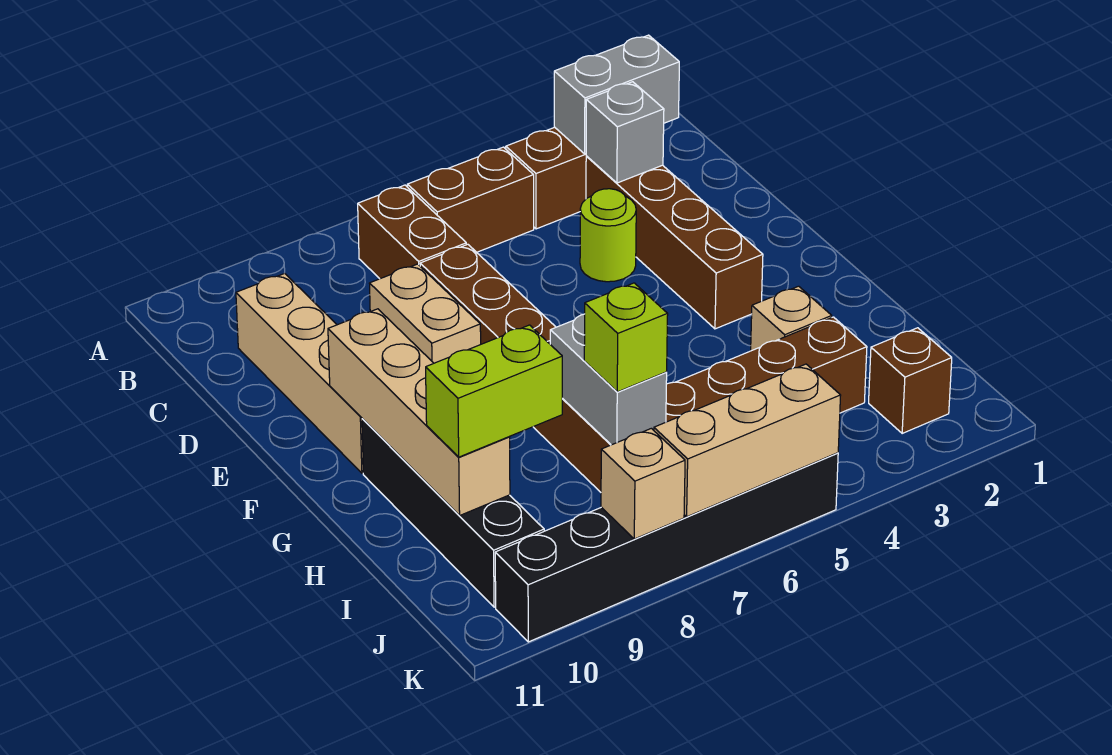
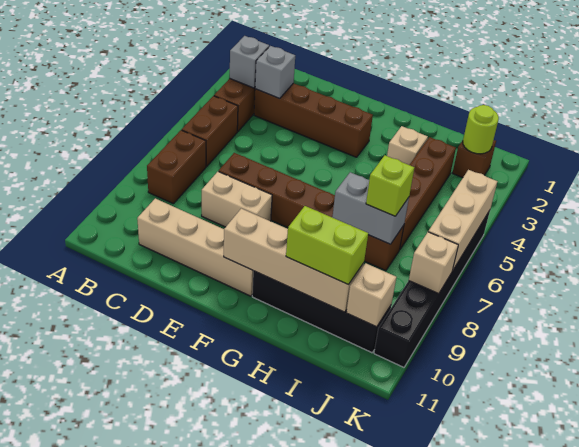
grey 1x2 brick [554,35,679,154] -> grey 1x1 brick [230,36,269,88]
brown 1x2 brick [358,185,466,279] -> brown 1x2 brick turned to [147,130,206,204]
lime 1x1 round brick [580,189,636,282] -> lime 1x1 round brick moved to [463,105,499,154]
lime 1x2 brick [426,325,562,457] -> lime 1x2 brick turned to [286,206,368,285]
none -> tan 1x1 brick [346,263,396,327]

